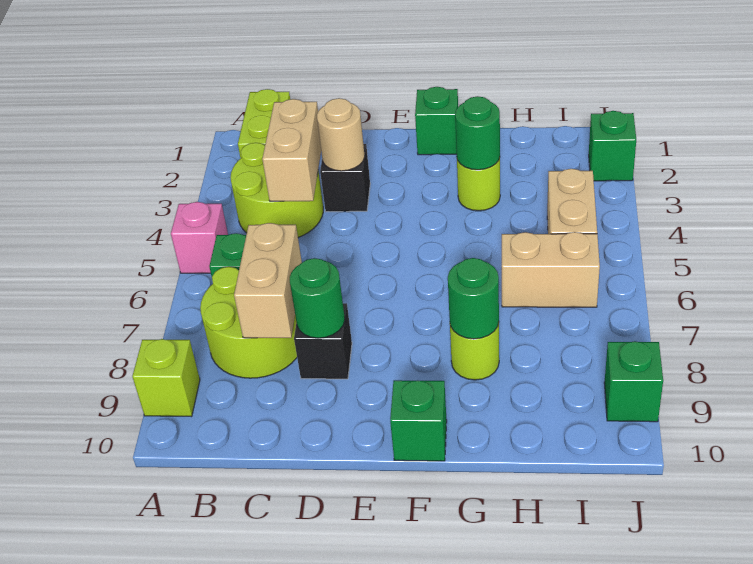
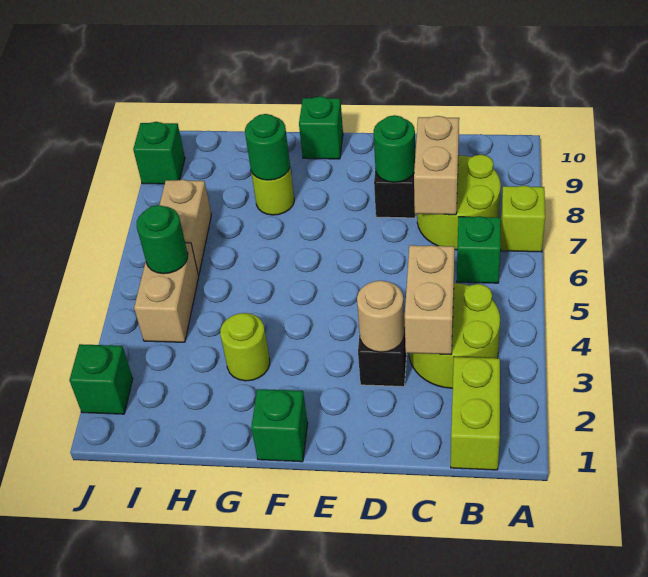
pink 1x1 brick [171,202,228,273] -> none
lime 1x1 brick [132,339,200,417] -> lime 1x1 brick moved to [501,186,545,252]
green 1x1 round brick [455,96,500,170] -> green 1x1 round brick moved to [137,205,188,274]
tan 1x2 brick [502,232,600,307] -> tan 1x2 brick turned to [160,179,211,275]

